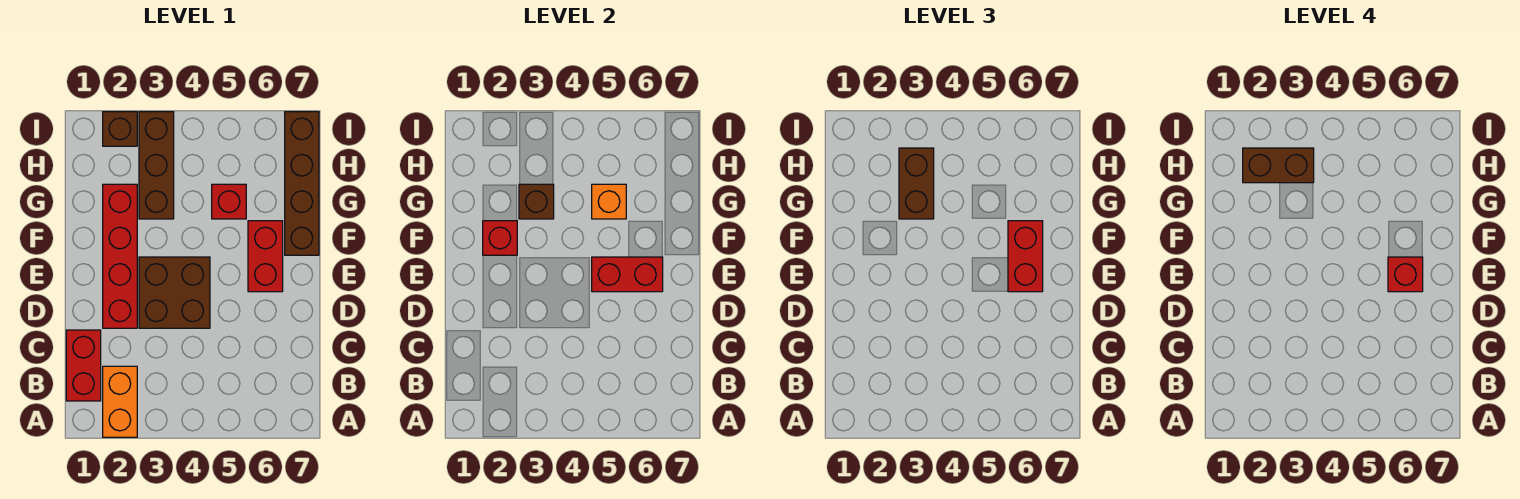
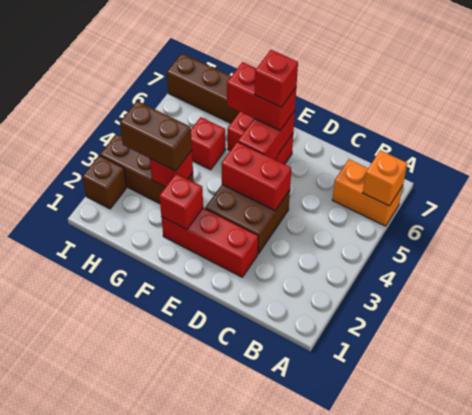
orange 1x2 brick [103,366,137,437] -> orange 1x2 brick moved to [332,159,403,226]
red 1x2 brick [66,330,101,401] -> red 1x2 brick moved to [221,142,291,211]
red 1x4 brick [103,184,137,328] -> red 1x3 brick [161,208,258,277]
brown 1x1 brick [519,184,554,219] -> red 1x1 brick [150,150,193,187]
orange 1x1 brick [592,184,626,219] -> orange 1x1 brick moved to [363,150,407,206]
brown 1x2 brick [1243,148,1314,183] -> none

